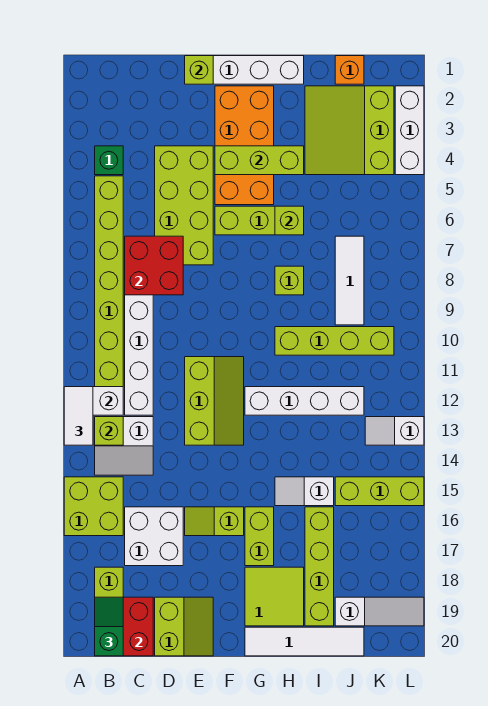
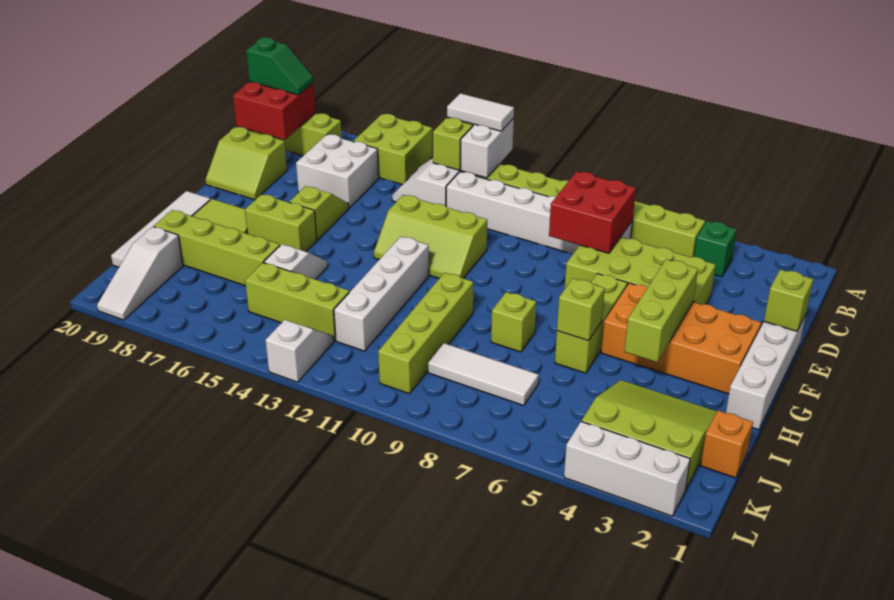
lime 1x3 brick [335,477,424,506] -> lime 1x3 brick turned to [245,263,349,341]

